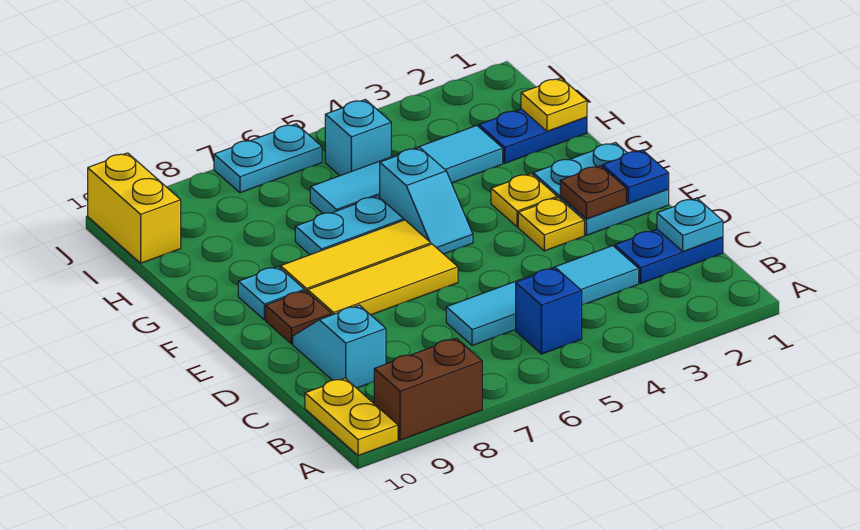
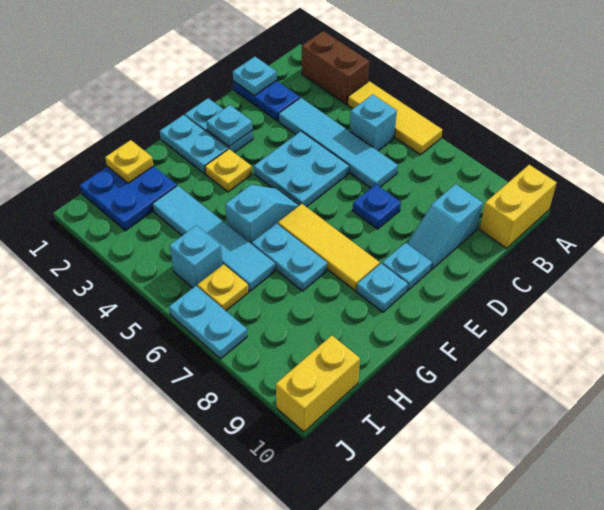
brown 1x2 brick [374,338,482,440] -> brown 1x2 brick moved to [302,31,369,104]
yellow 1x2 plate [305,378,398,456] -> yellow 1x2 brick [480,165,557,248]
blue 1x1 brick [516,268,582,354] -> cyan 1x1 brick [350,94,397,151]
none -> cyan 2x2 plate [254,131,349,207]
blue 1x1 plate [603,150,669,203] -> blue 1x1 plate moved to [353,185,401,229]
brown 1x1 plate [560,166,626,219] -> cyan 1x1 plate [206,105,252,147]
yellow 1x1 plate [518,198,584,251] -> yellow 1x1 plate moved to [197,264,249,311]
yellow 1x3 tile [308,244,458,315] -> yellow 1x3 tile moved to [348,81,442,155]
brown 1x1 plate [266,291,332,344] -> cyan 1x1 plate [382,243,432,290]
blue 1x2 plate [479,109,587,163] -> blue 2x2 plate [80,166,177,231]

